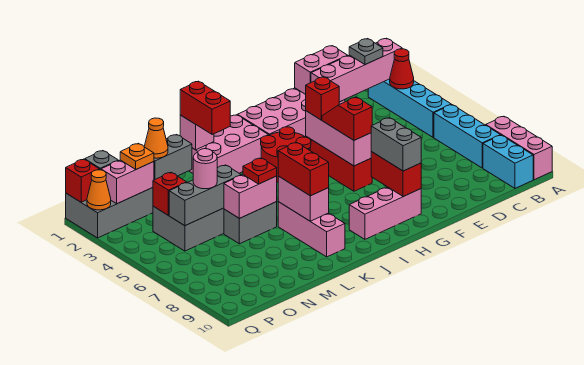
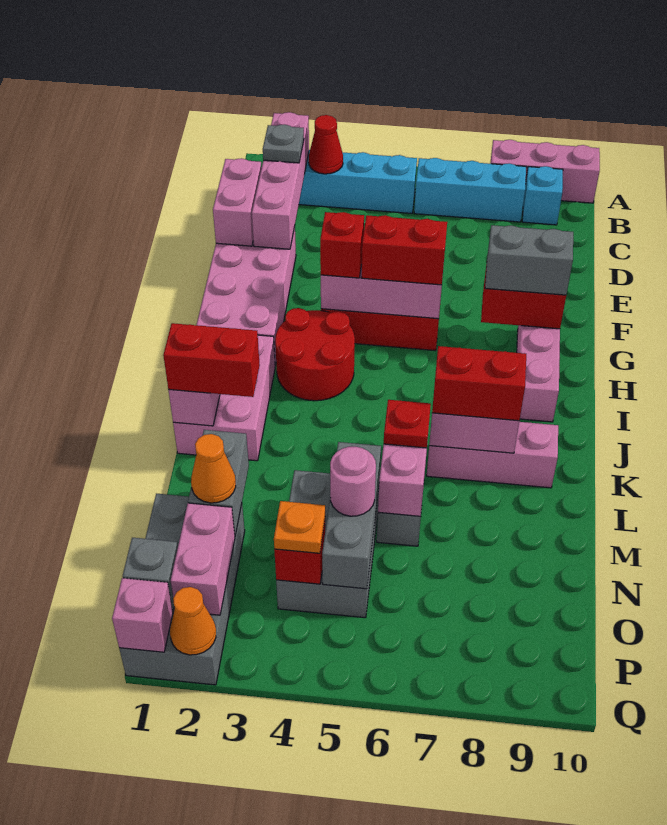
cyan 1x2 brick [483,135,533,189] -> cyan 1x1 brick [522,166,563,225]
red 1x2 slope [322,97,372,140] -> red 1x2 brick [361,215,447,285]
orange 1x1 plate [120,143,154,169] -> orange 1x1 plate moved to [274,501,325,553]
red 1x1 brick [66,159,99,202] -> pink 1x1 brick [112,578,173,652]

